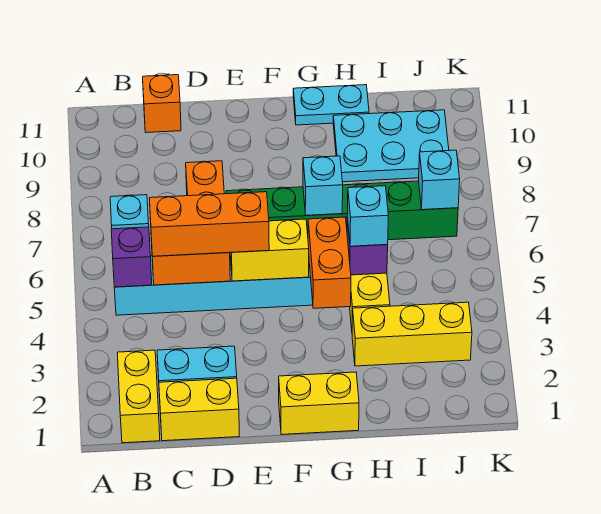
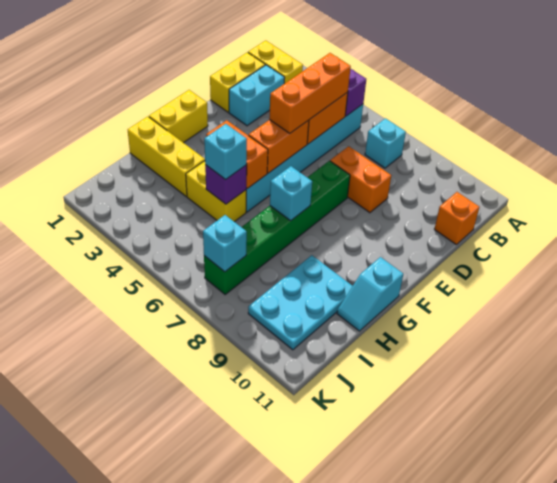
yellow 1x2 brick [230,219,309,281] -> orange 1x2 brick [249,120,309,173]
cyan 1x2 plate [293,85,369,125] -> cyan 1x2 slope [337,257,403,331]
yellow 1x3 brick [352,302,472,366] -> yellow 1x3 brick turned to [128,116,205,196]

